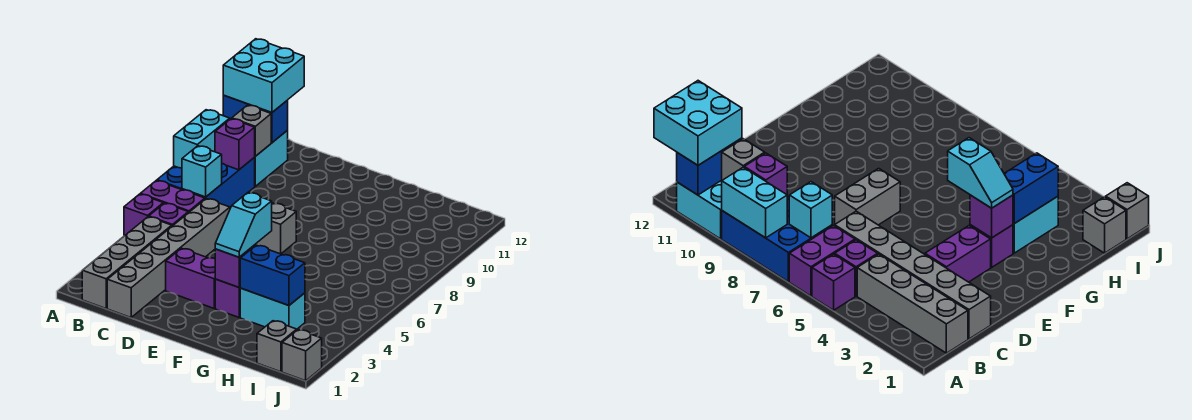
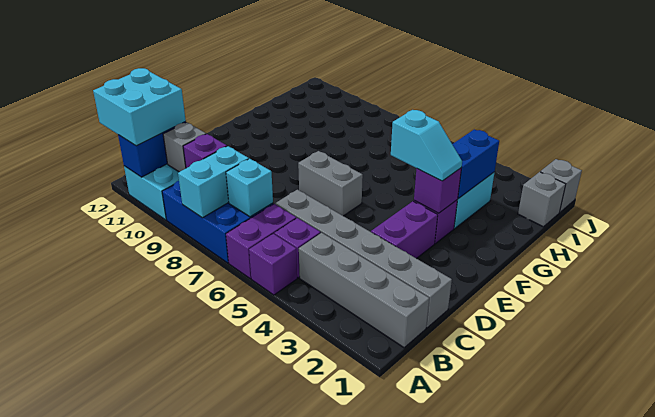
cyan 1x2 brick [174,110,230,168] -> cyan 1x2 brick turned to [178,146,249,218]
grey 1x2 brick [255,203,296,254] -> grey 1x2 brick turned to [298,151,363,216]

